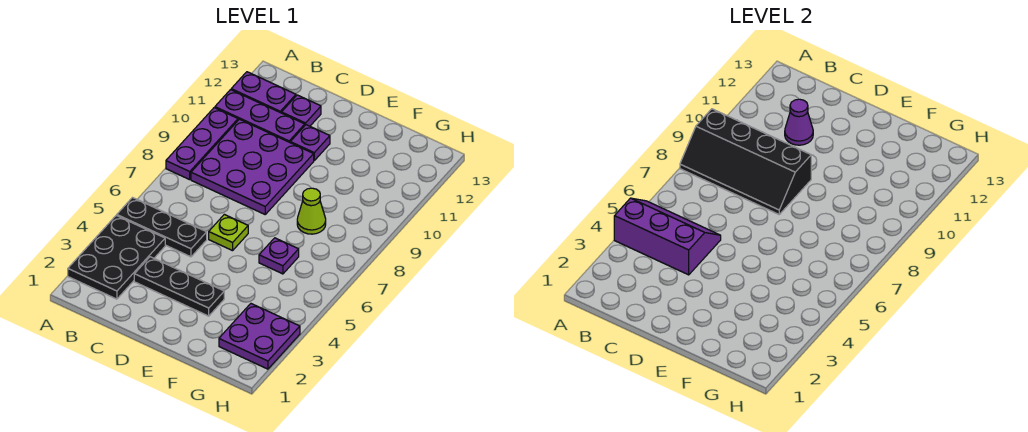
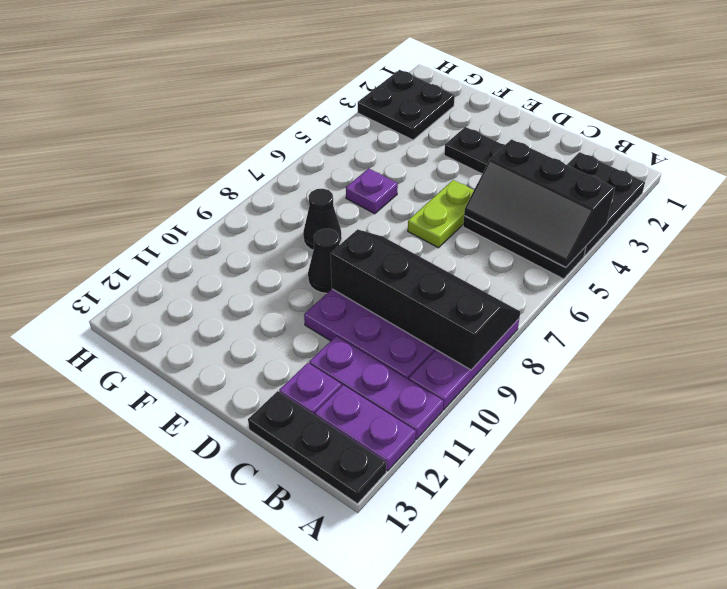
purple 2x3 slope [614,198,721,275] -> black 2x3 slope [464,139,615,268]
none -> black 1x3 plate [248,391,387,504]
purple 1x1 cone [785,99,813,145] -> none
lime 1x1 plate [209,214,248,251] -> lime 1x2 plate [408,180,474,248]
purple 1x1 plate [290,125,330,160] -> none
none -> black 1x1 cone [308,228,339,293]
lime 1x1 cone [297,188,326,234] -> black 1x1 cone [303,188,342,250]
purple 2x2 plate [219,304,300,369] -> black 2x2 plate [358,70,455,140]

